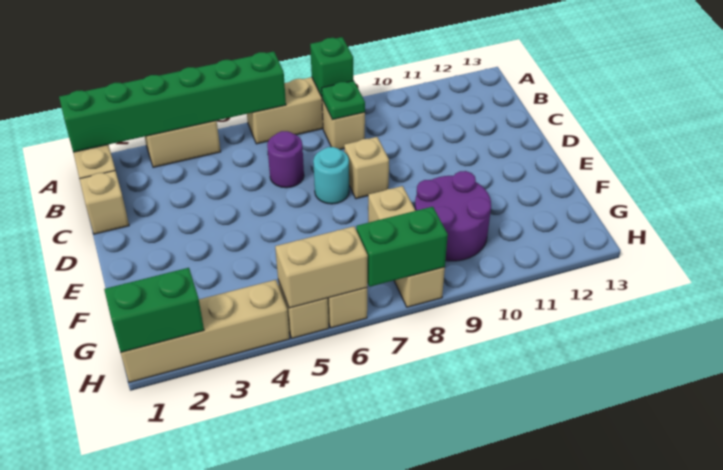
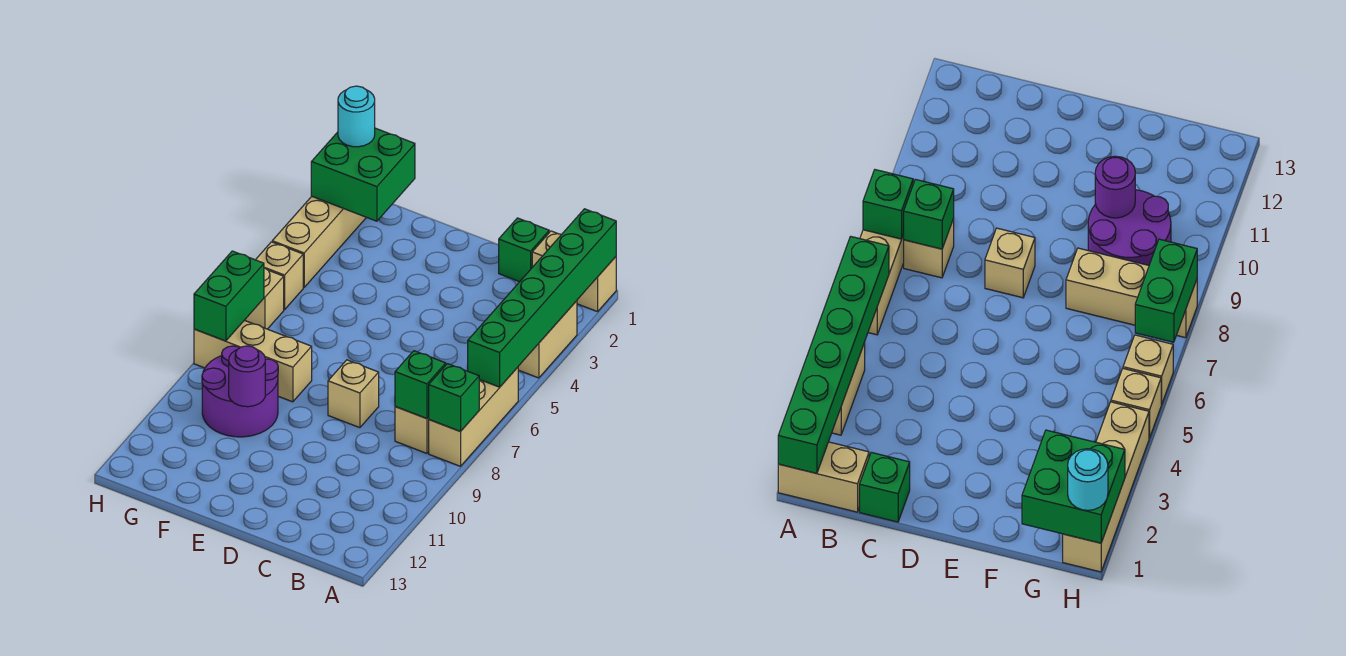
green 1x1 plate [322,81,365,120] -> green 1x1 brick [395,351,446,419]
tan 1x1 brick [80,171,129,234] -> green 1x1 brick [499,218,549,282]
purple 1x1 round brick [267,131,304,188] -> purple 1x1 round brick moved to [229,346,265,407]
cyan 1x1 round brick [313,147,349,204] -> cyan 1x1 round brick moved to [338,86,375,147]
green 1x2 brick [104,268,204,352] -> green 2x2 brick [311,128,415,221]
tan 1x2 brick [275,226,368,308] -> none

